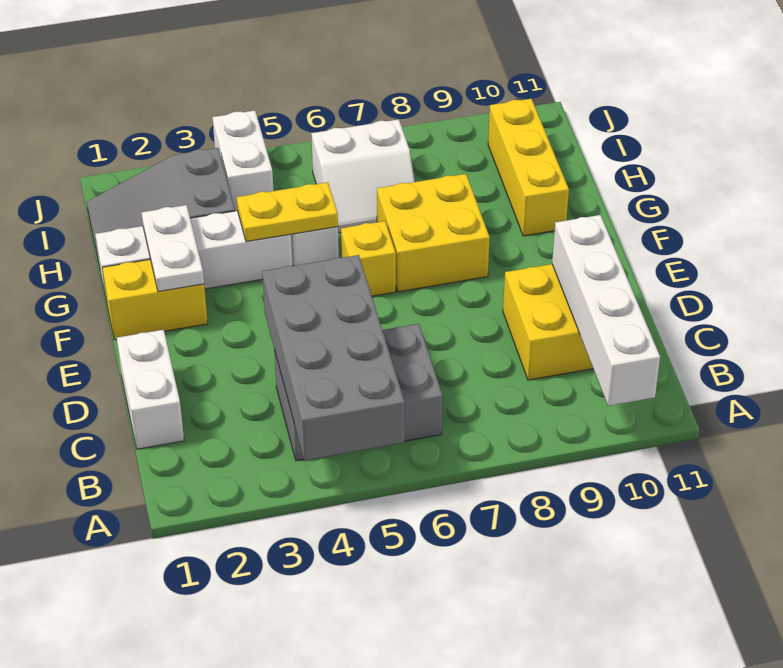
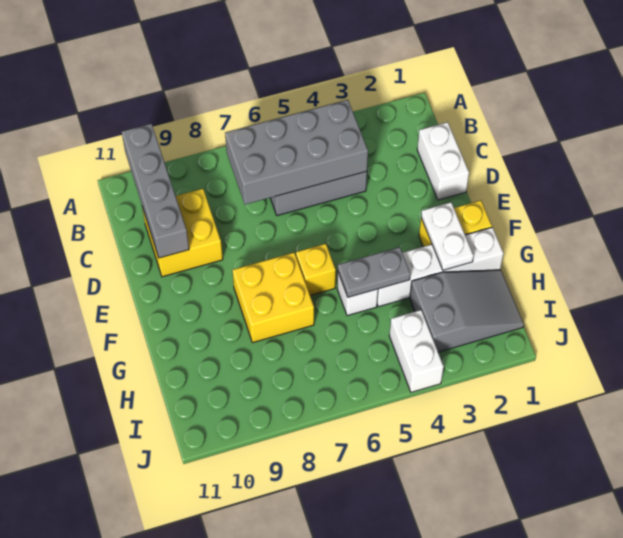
grey 2x4 brick [262,255,405,460] -> grey 2x4 brick turned to [225,100,368,204]
white 1x4 brick [552,215,660,406] -> grey 1x4 brick [122,124,189,258]
yellow 1x2 plate [237,182,338,242] -> grey 1x2 plate [338,247,410,297]
yellow 1x3 brick [488,99,569,236] -> none
white 2x2 slope [311,119,415,233] -> none

